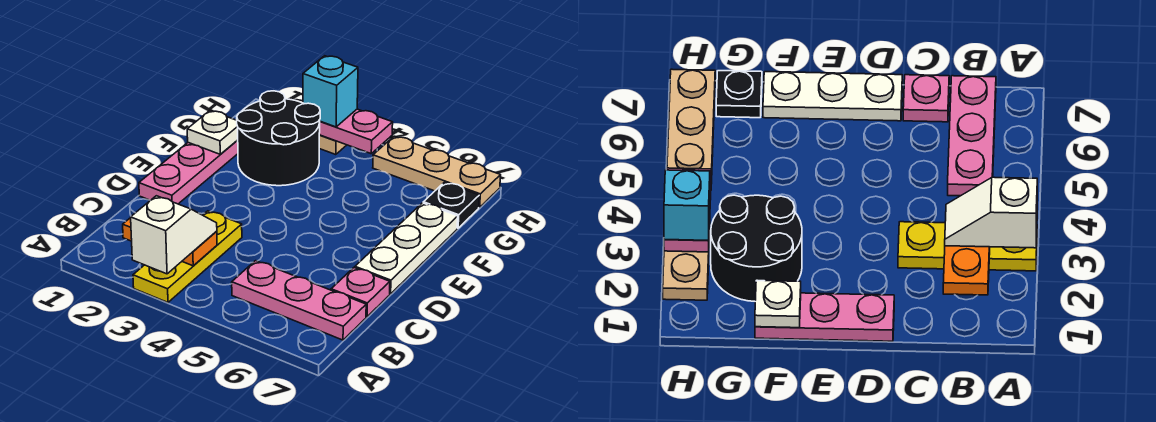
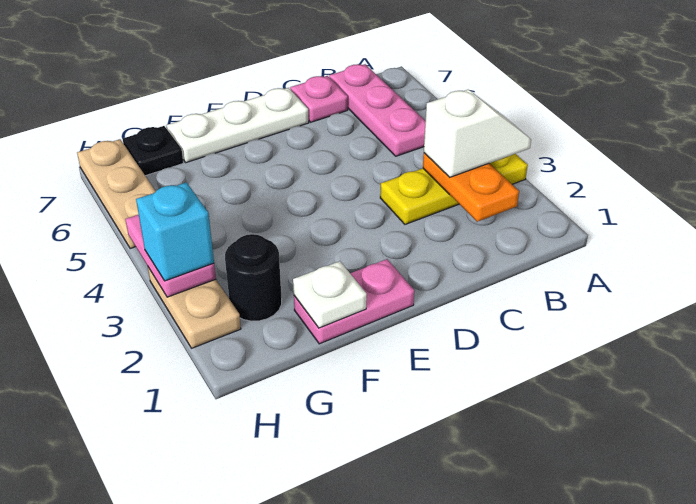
white 1x2 slope [131,196,217,274] -> white 1x2 slope turned to [424,90,531,177]
pink 1x3 plate [139,140,238,204] -> pink 1x2 plate [294,259,414,344]
black 2x2 round brick [237,91,320,186] -> black 1x1 round brick [225,234,282,321]

